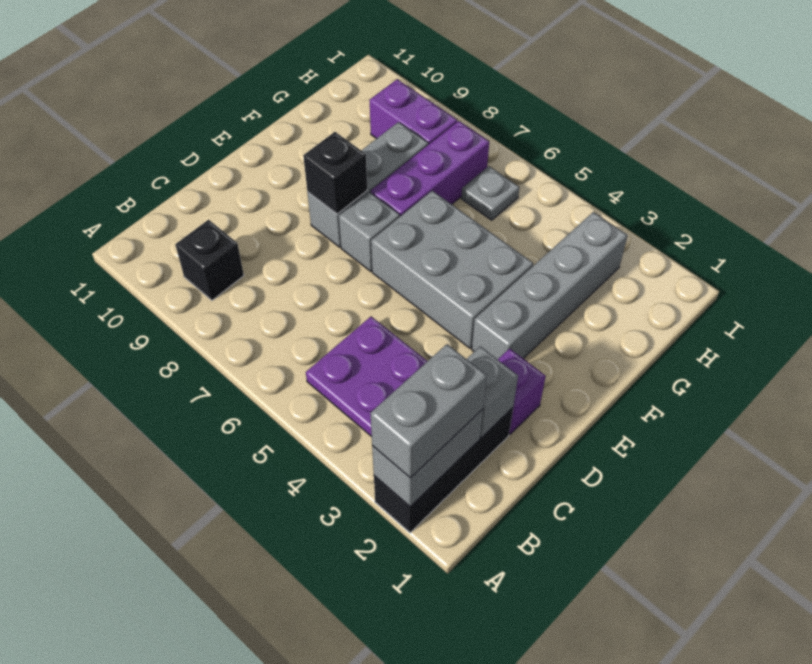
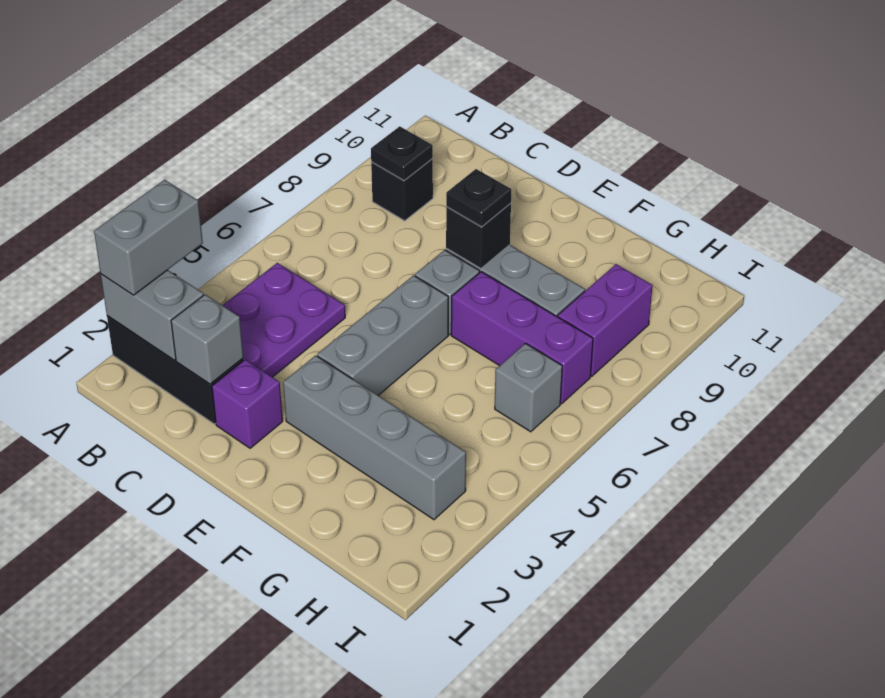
grey 1x2 brick [370,344,487,478] -> grey 1x2 brick turned to [94,180,203,295]
none -> black 1x1 plate [371,126,433,180]
grey 2x3 brick [371,191,533,348] -> grey 1x3 brick [317,275,448,395]
none -> black 1x1 plate [446,169,512,227]
grey 1x1 plate [461,166,519,220] -> grey 1x1 brick [495,343,562,432]

